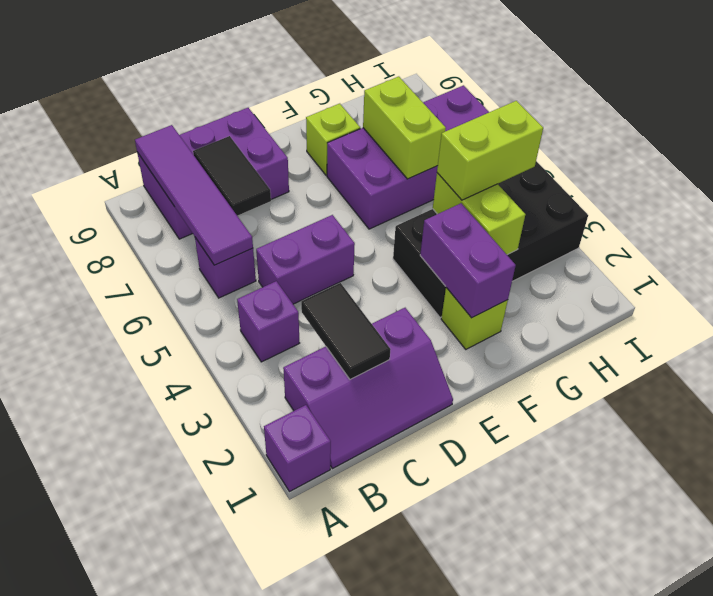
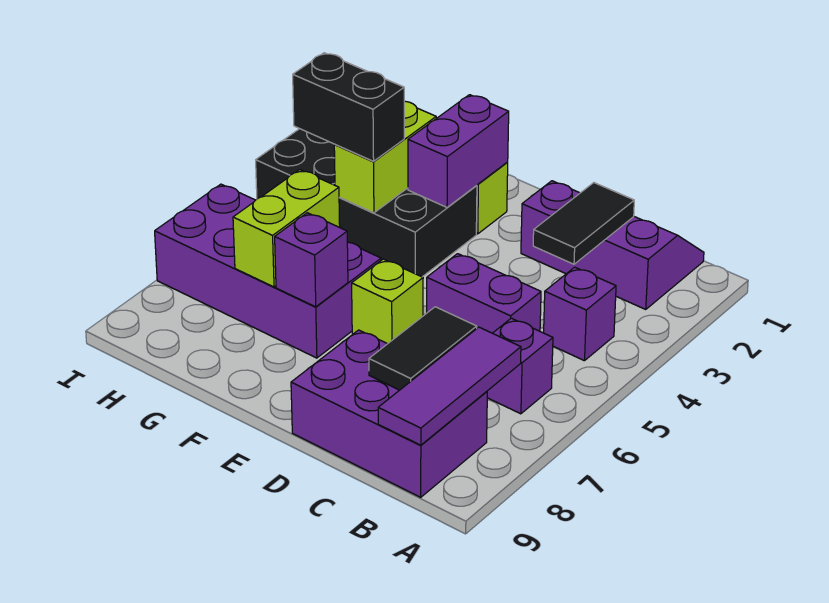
purple 1x1 brick [264,405,331,492] -> purple 1x1 brick moved to [275,213,348,307]
purple 1x4 tile [135,125,253,265] -> purple 1x3 tile [378,327,521,445]
lime 1x1 brick [306,104,360,176] -> lime 1x1 brick moved to [352,259,423,344]
lime 1x2 brick [437,101,543,200] -> black 1x2 brick [293,53,404,161]

